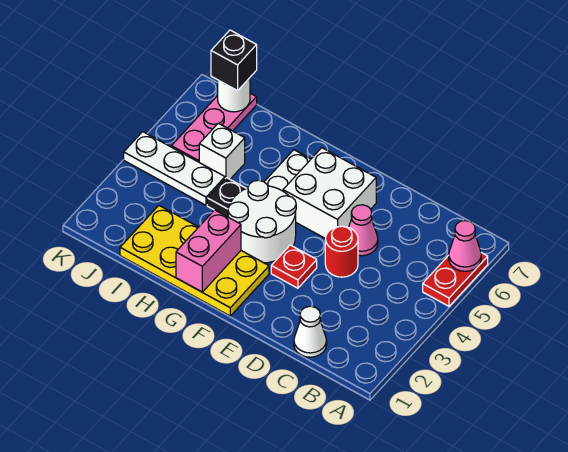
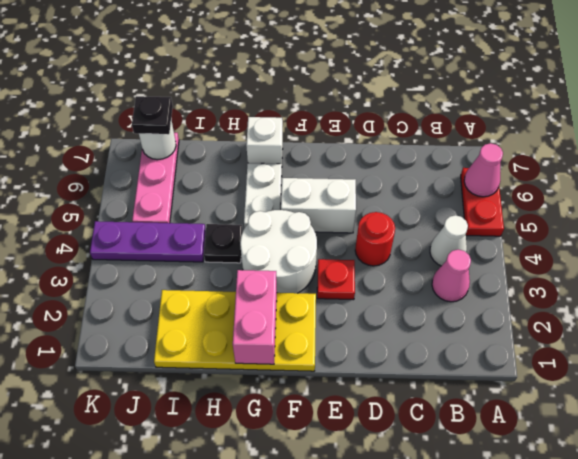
white 1x1 cone [294,306,327,357] -> white 1x1 cone moved to [430,215,468,266]
pink 1x1 cone [349,205,378,256] -> pink 1x1 cone moved to [432,250,471,302]
white 2x2 brick [283,148,376,239] -> white 1x2 brick [281,178,356,233]
white 1x3 plate [124,132,225,205] -> purple 1x3 plate [90,221,206,262]
white 1x1 brick [199,123,245,179] -> white 1x1 brick moved to [246,117,283,164]
black 1x1 brick [211,30,257,91] -> black 1x1 plate [132,96,173,134]

